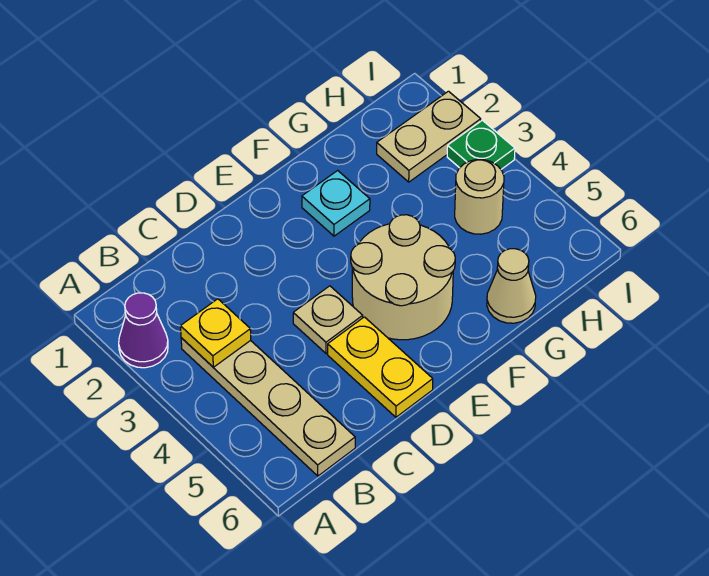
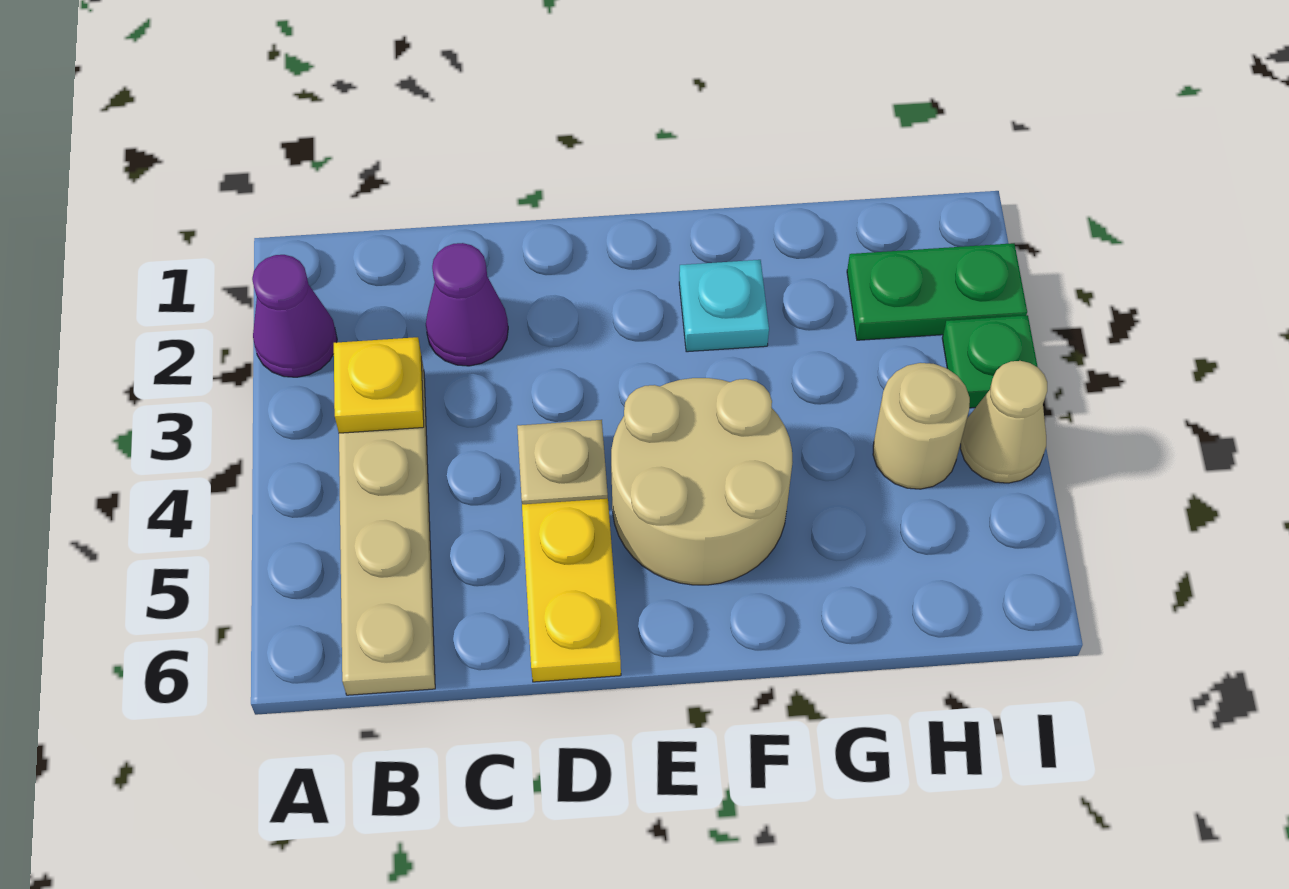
none -> purple 1x1 cone [426,243,508,366]
tan 1x1 cone [487,249,536,323] -> tan 1x1 cone moved to [960,361,1047,483]
tan 1x2 plate [377,91,481,182] -> green 1x2 plate [847,243,1027,340]

